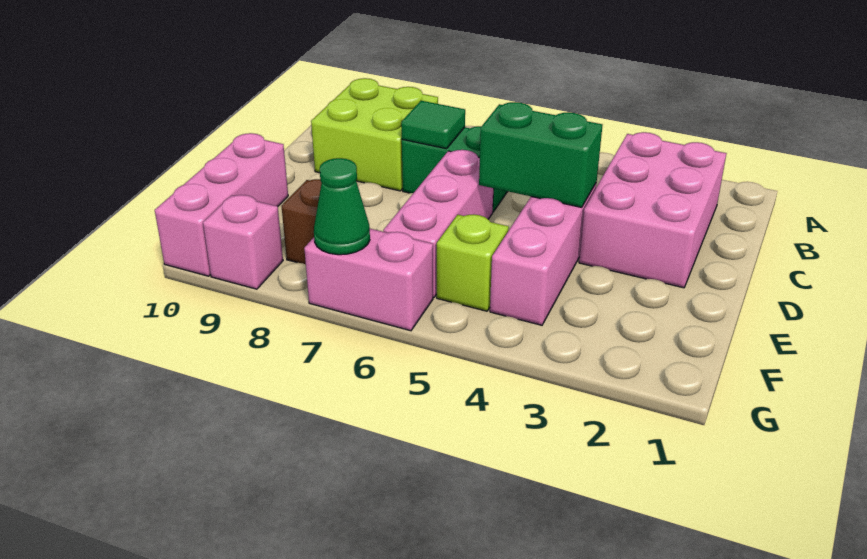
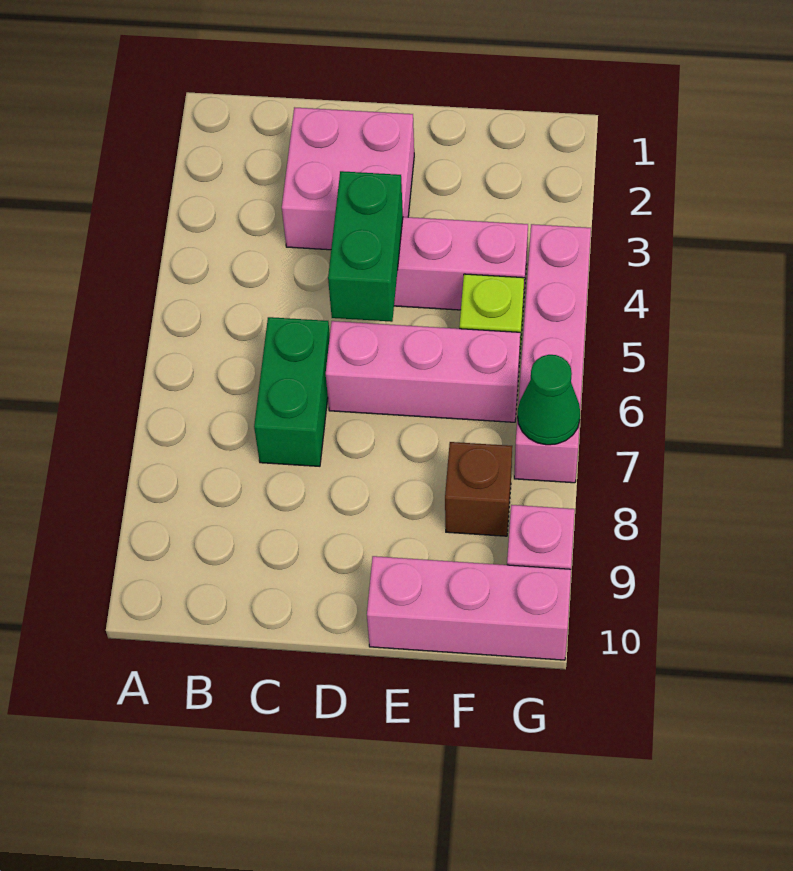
pink 2x3 brick [579,132,726,288] -> pink 2x2 brick [282,107,414,250]
lime 2x2 brick [311,78,438,191] -> none
green 1x1 tile [401,101,465,149] -> none
pink 1x2 brick [304,229,433,331] -> pink 1x4 brick [514,224,591,483]

